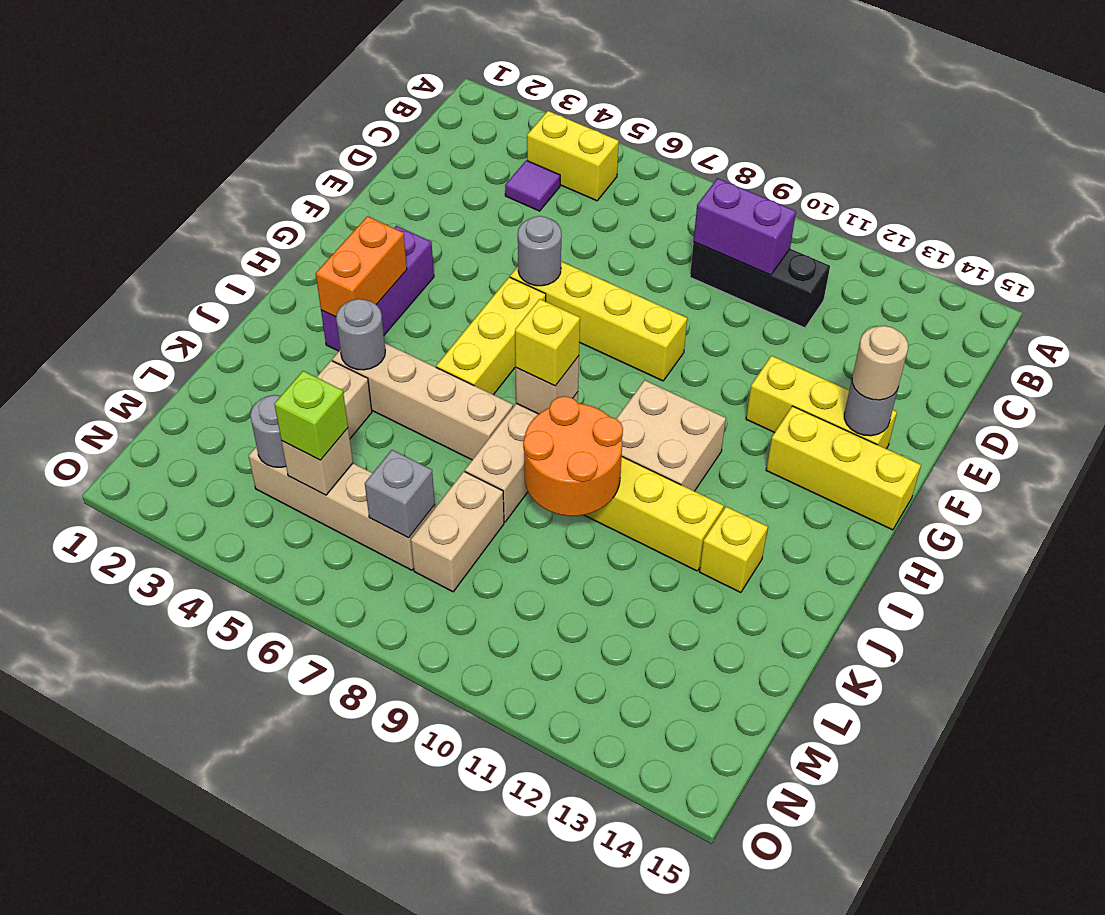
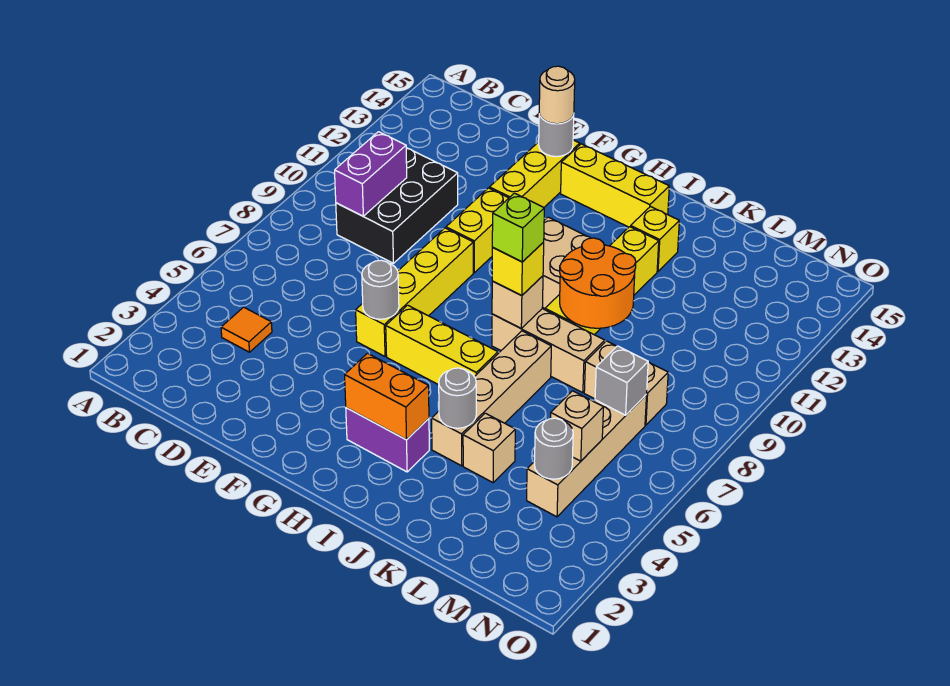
yellow 1x2 brick [527,111,619,201] -> yellow 1x2 brick moved to [446,188,508,273]
purple 1x1 tile [505,160,560,211] -> orange 1x1 tile [221,307,272,352]
black 1x3 brick [690,242,830,328] -> black 2x3 brick [336,148,458,263]
purple 1x3 brick [321,226,434,351] -> purple 1x2 brick [346,408,429,472]
yellow 1x3 brick [766,406,921,530] -> yellow 1x3 brick turned to [561,144,669,227]
lime 1x1 brick [274,371,348,460] -> lime 1x1 brick moved to [492,193,544,262]

